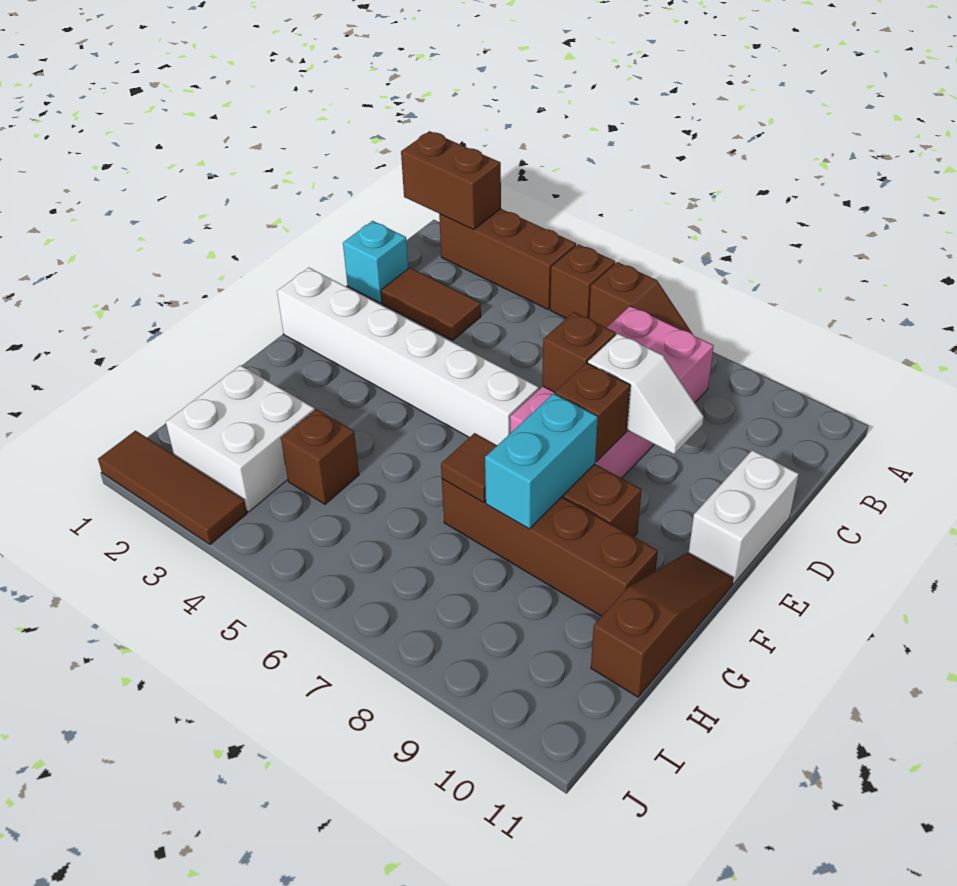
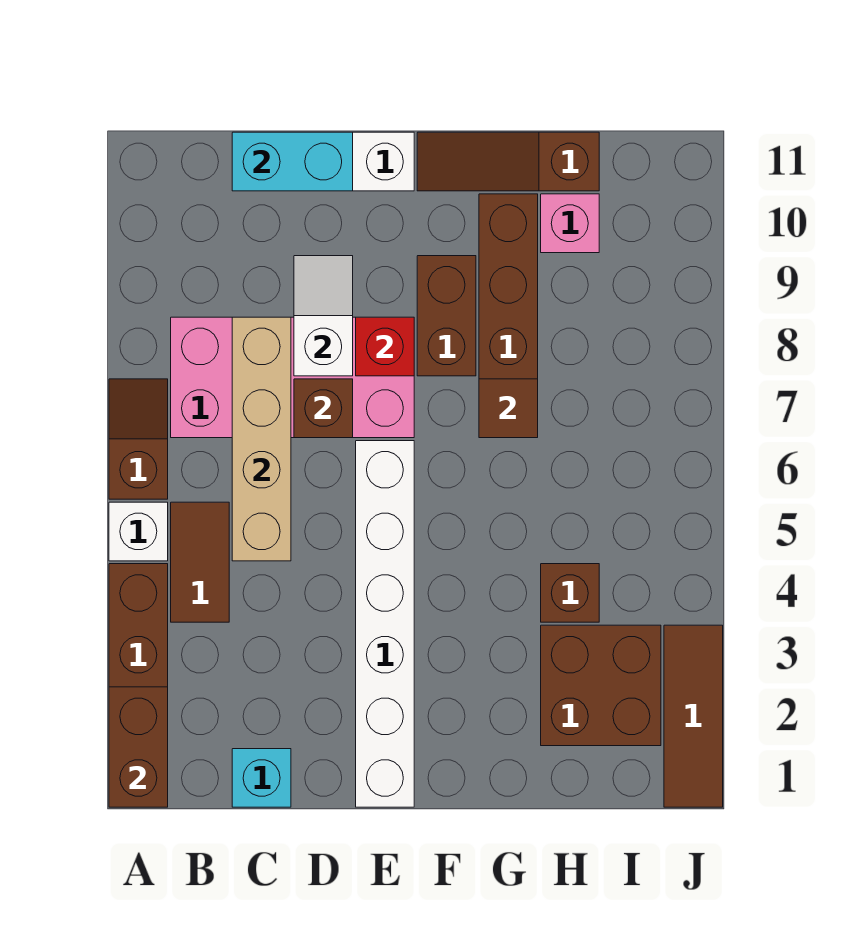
brown 1x1 brick [550,244,615,318] -> white 1x1 brick [109,502,168,561]
brown 1x2 tile [381,268,481,340] -> brown 1x2 tile moved to [171,502,229,622]
none -> tan 1x4 brick [232,317,291,561]
brown 1x1 brick [555,363,630,462] -> red 1x1 brick [356,317,414,376]
cyan 1x2 brick [485,394,598,529] -> cyan 1x2 brick moved to [232,132,353,191]
white 2x2 brick [166,365,315,512] -> brown 2x2 brick [541,625,661,746]
none -> pink 1x1 brick [541,194,599,253]

